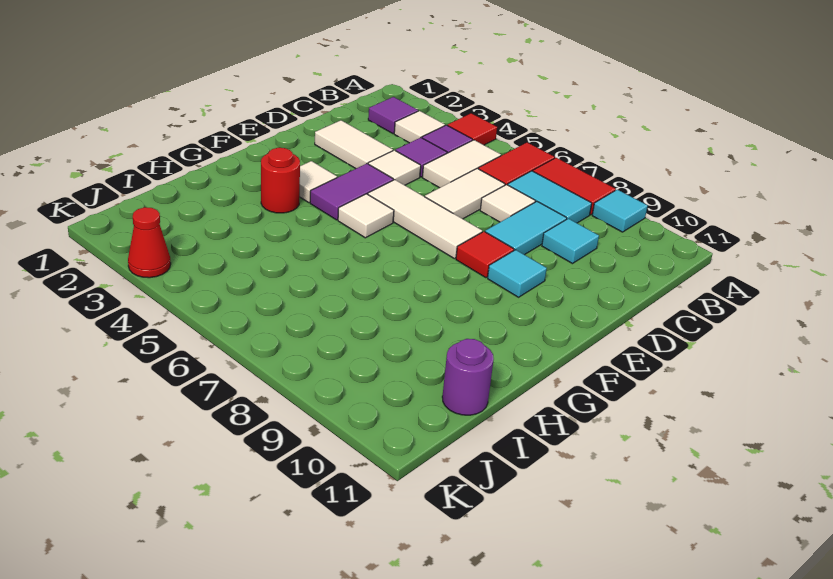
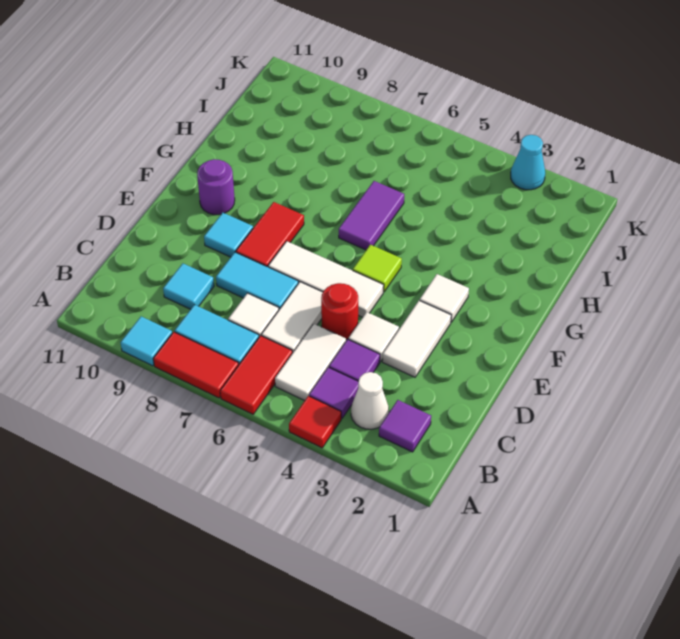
white 1x1 tile [394,111,445,143] -> white 1x1 cone [351,372,389,429]
cyan 1x2 tile [485,202,567,255] -> cyan 1x2 tile turned to [216,252,298,309]
white 1x2 tile [315,120,393,169] -> white 1x2 tile turned to [382,300,451,377]
purple 1x2 tile [310,164,393,220] -> purple 1x2 tile moved to [339,181,404,250]
red 1x1 tile [456,232,514,278] -> red 1x2 tile [236,202,304,267]
white 1x1 tile [338,194,394,238] -> lime 1x1 tile [353,245,402,292]
red 1x1 round brick [261,148,300,213] -> red 1x1 round brick moved to [321,283,358,339]
purple 1x1 round brick [442,339,494,415] -> purple 1x1 round brick moved to [197,159,235,215]
red 1x1 cone [128,207,171,278] -> cyan 1x1 cone [511,135,545,190]

